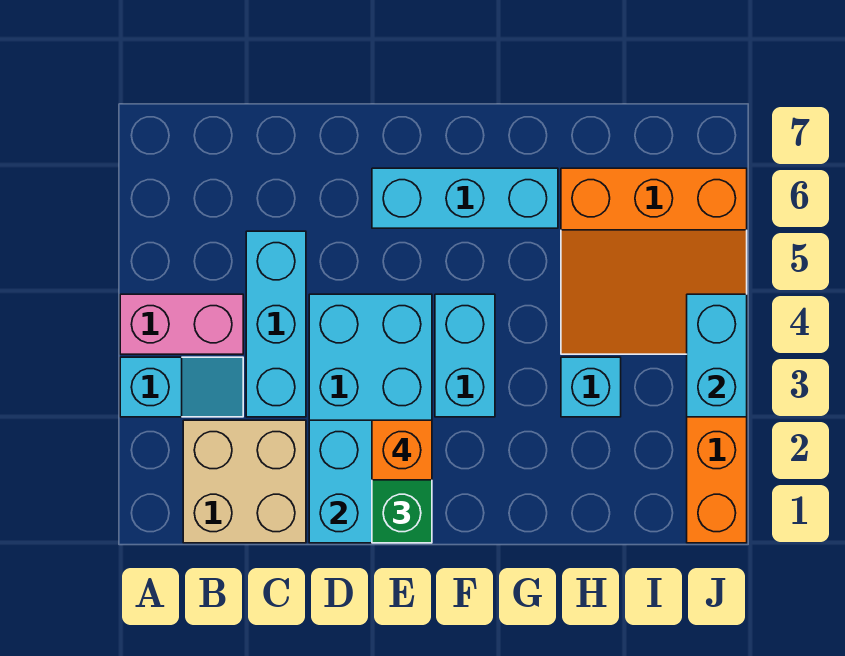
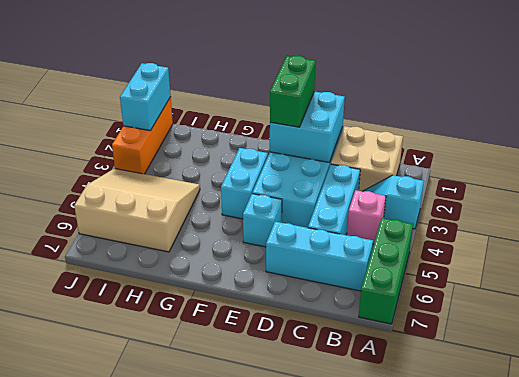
pink 1x2 brick [120,294,243,354] -> pink 1x1 brick [347,190,386,244]
none -> green 1x3 brick [359,218,413,324]
orange 1x1 brick [372,420,432,480] -> none
cyan 1x3 brick [372,168,558,228] -> cyan 1x3 brick moved to [266,222,373,291]
cyan 1x1 brick [561,357,621,417] -> cyan 1x1 brick moved to [243,194,282,247]
orange 3x3 slope [561,168,747,354] -> tan 3x3 slope [74,169,200,252]
cyan 1x2 brick [687,294,747,417] -> cyan 1x2 brick moved to [120,63,171,131]

